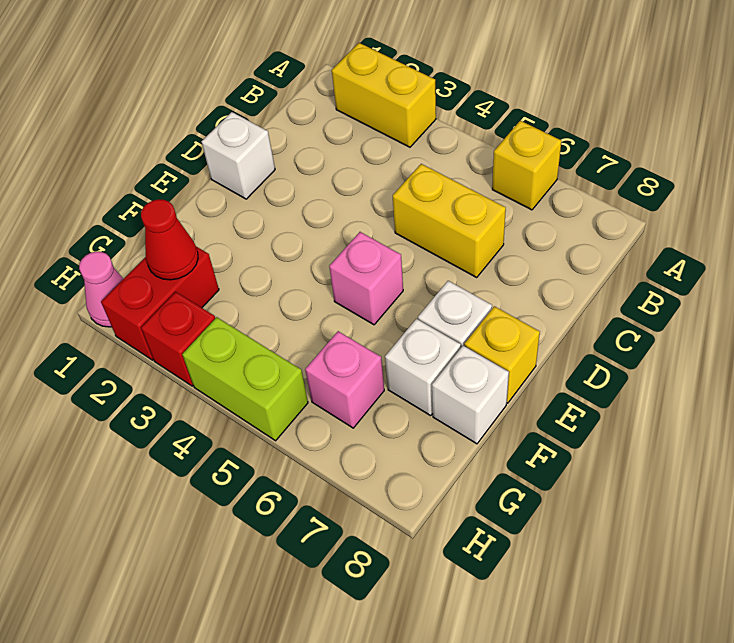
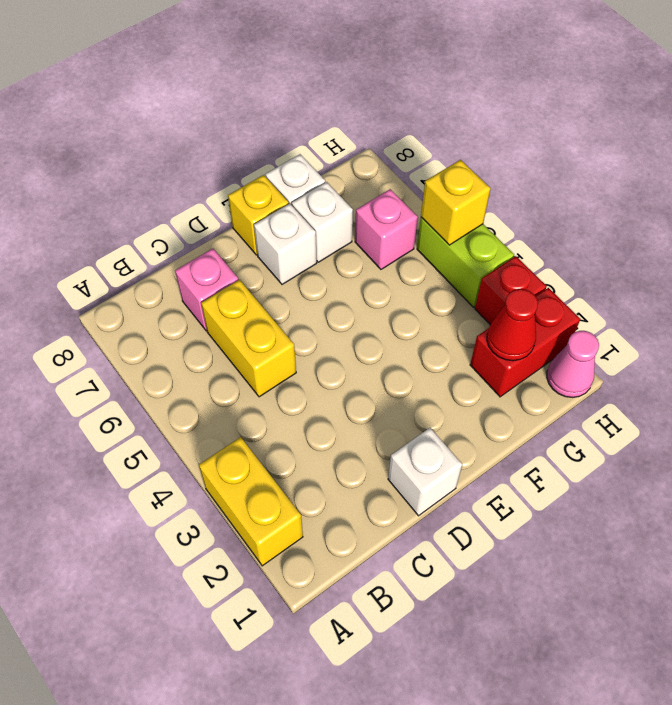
yellow 1x1 brick [492,121,561,210] -> yellow 1x1 brick moved to [421,160,491,245]
pink 1x1 brick [329,232,403,325] -> pink 1x1 brick moved to [175,249,238,331]

